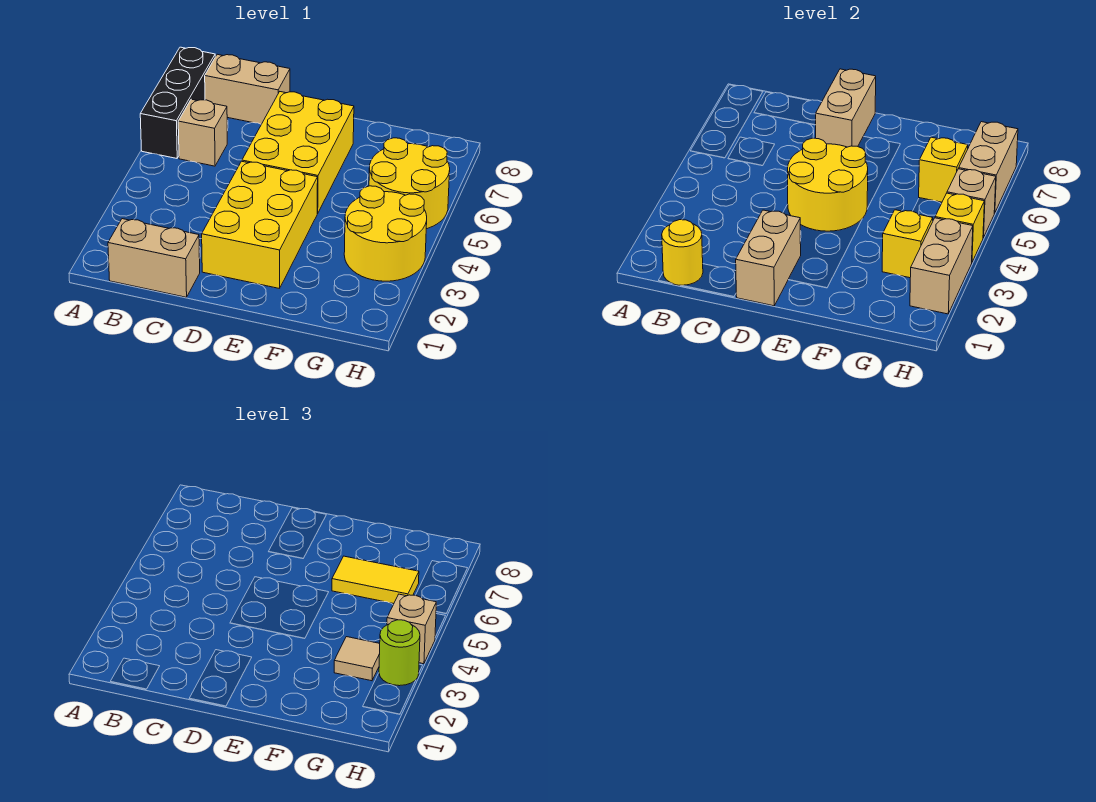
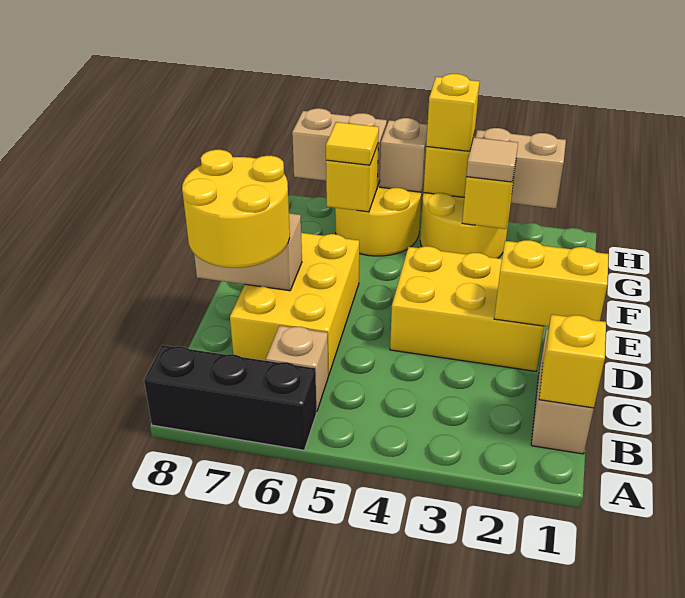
yellow 1x1 round brick [662,220,703,285] -> yellow 1x1 brick [539,314,606,408]
tan 1x2 brick [205,54,290,124] -> none
tan 1x2 brick [736,210,801,306] -> yellow 1x2 brick [494,240,609,327]
yellow 2x2 round brick [788,138,868,231] -> yellow 2x2 round brick moved to [182,150,290,268]
yellow 2x3 brick [242,92,354,213] -> yellow 2x3 brick turned to [230,233,359,376]
yellow 1x2 tile [332,556,419,604] -> yellow 1x1 tile [326,122,379,165]
lime 1x1 round brick [379,620,420,686] -> none
tan 1x1 brick [387,594,436,664] -> yellow 1x1 brick [426,74,480,151]

